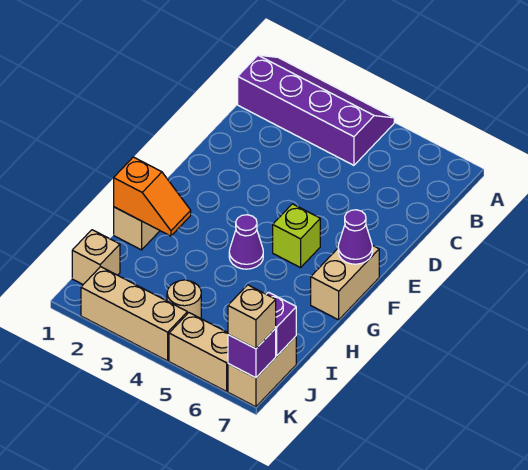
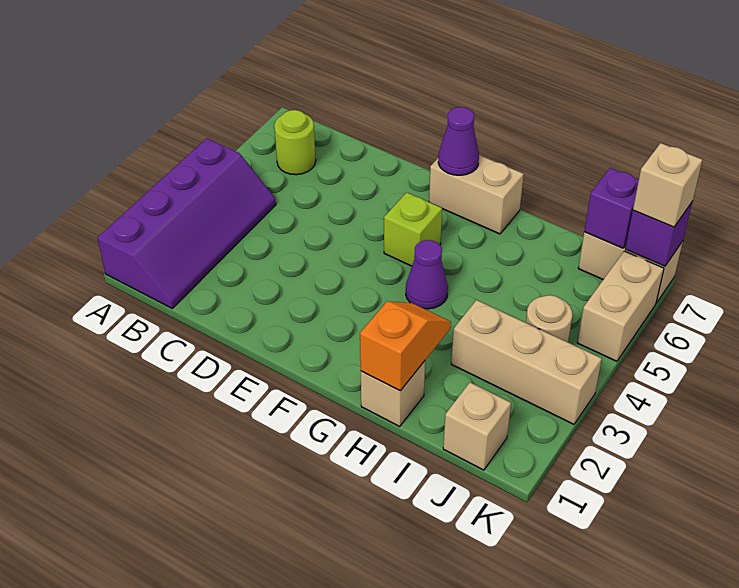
purple 2x4 slope [238,55,394,165] -> purple 2x4 slope turned to [98,138,276,308]
none -> lime 1x1 round brick [274,110,316,175]
tan 1x3 brick [81,267,187,361] -> tan 1x3 brick turned to [451,300,602,424]

